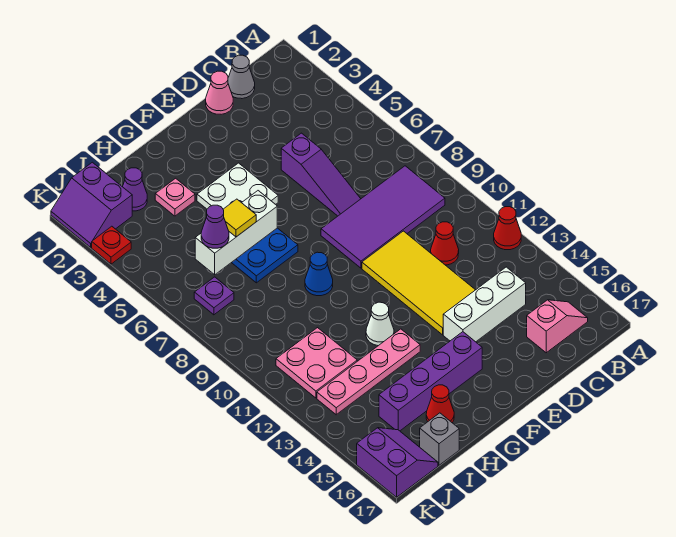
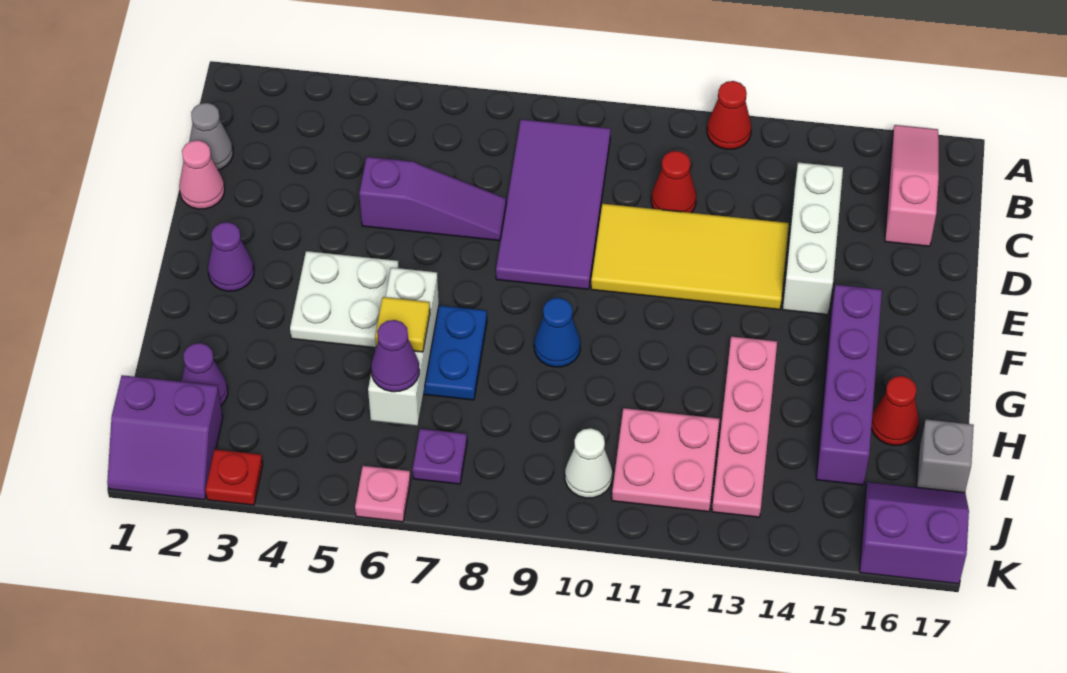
pink 1x2 slope [527,300,588,353] -> pink 1x3 slope [885,125,939,246]
none -> purple 1x1 cone [208,222,254,291]
white 1x1 cone [366,302,394,346] -> white 1x1 cone moved to [565,428,612,498]
pink 1x1 plate [155,178,195,216] -> pink 1x1 plate moved to [355,466,411,522]

